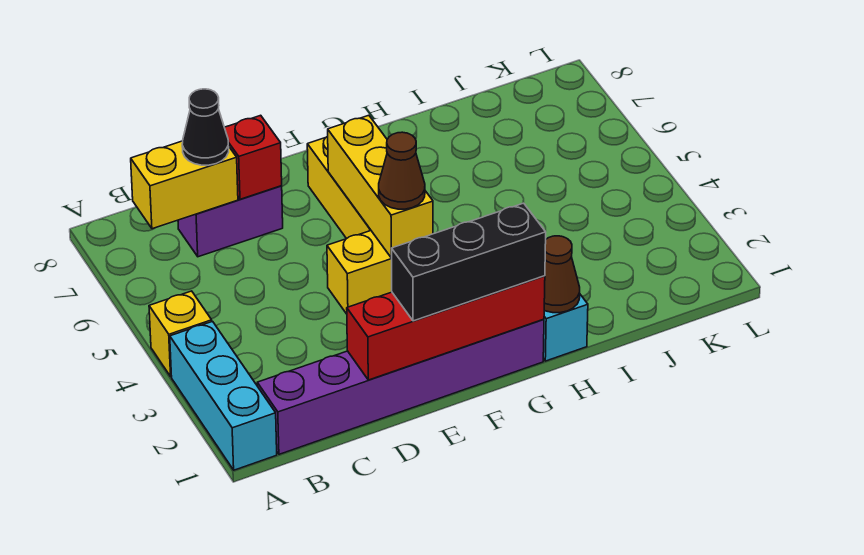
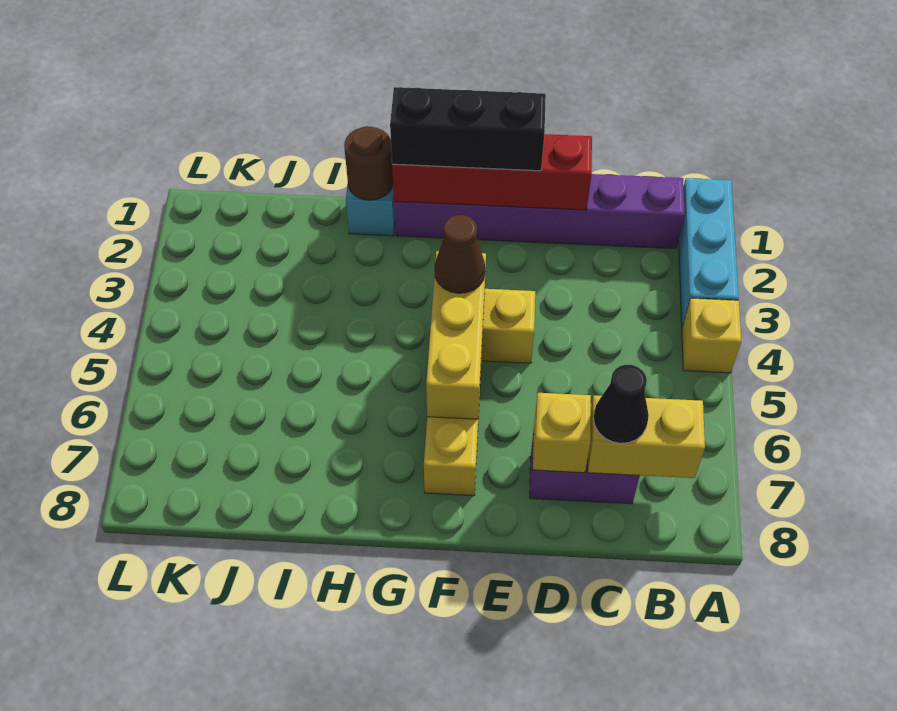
red 1x1 brick [224,115,282,199] -> yellow 1x1 brick [533,393,591,473]
brown 1x1 cone [544,236,580,313] -> brown 1x1 round brick [344,126,393,200]

